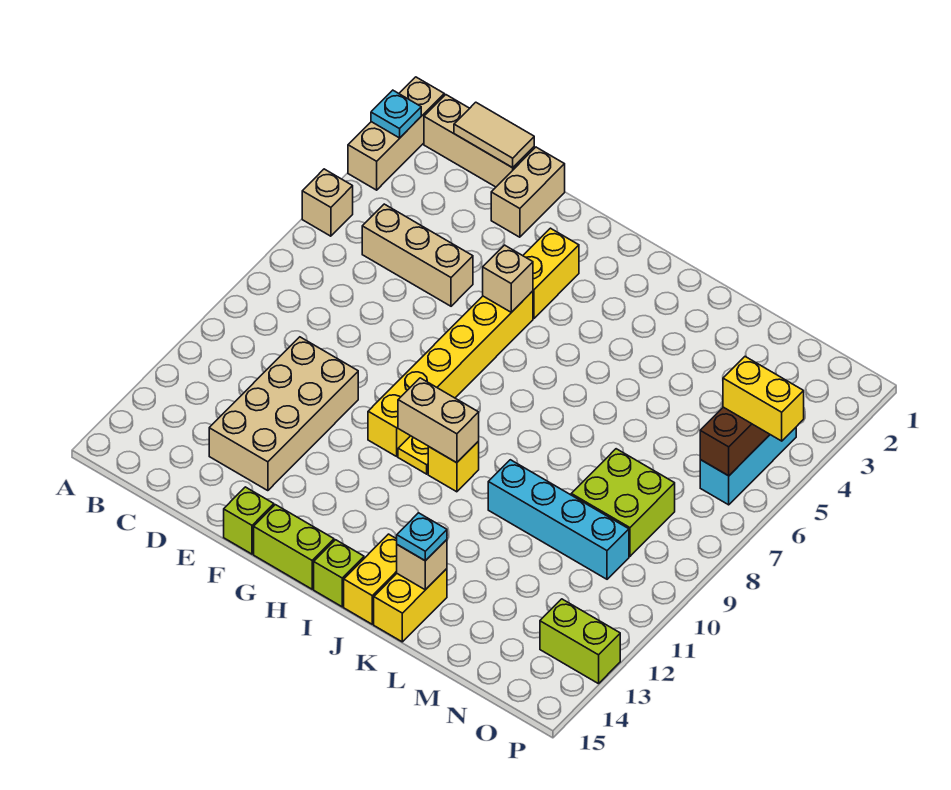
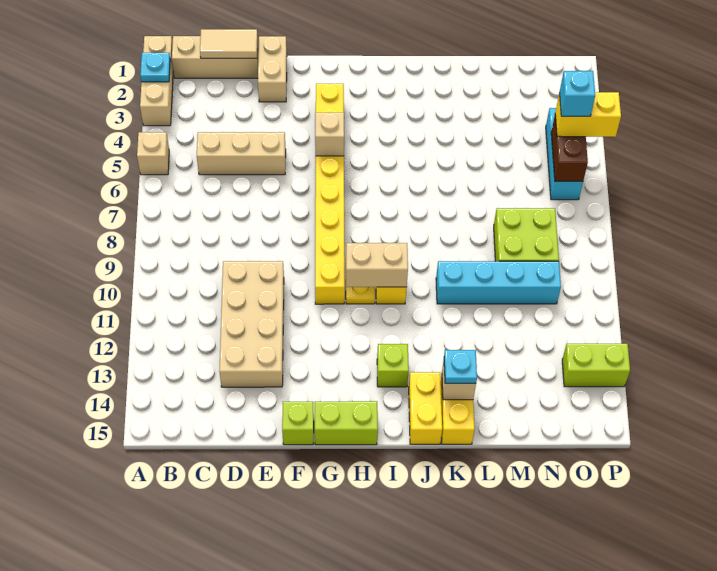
lime 1x1 brick [314,540,364,607] -> lime 1x1 brick moved to [377,344,409,387]
none -> cyan 1x1 brick [559,71,595,116]

